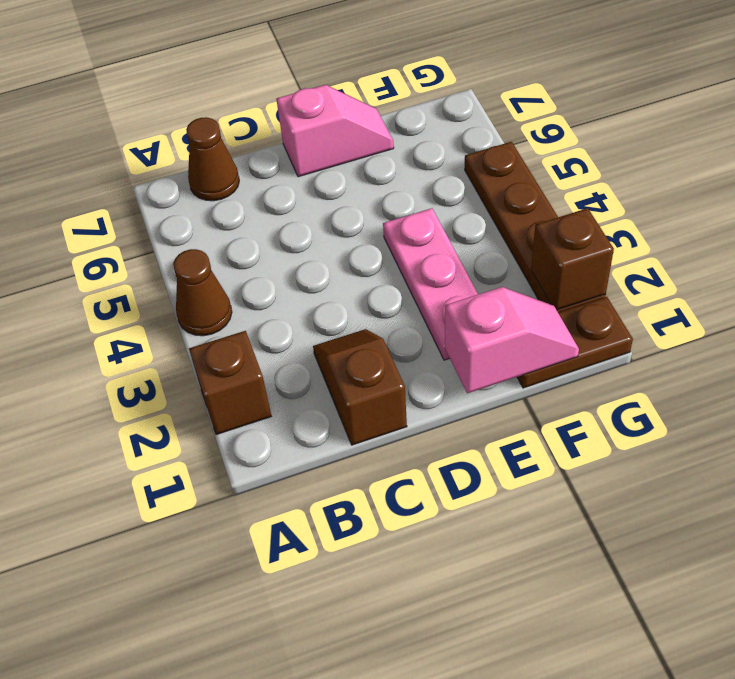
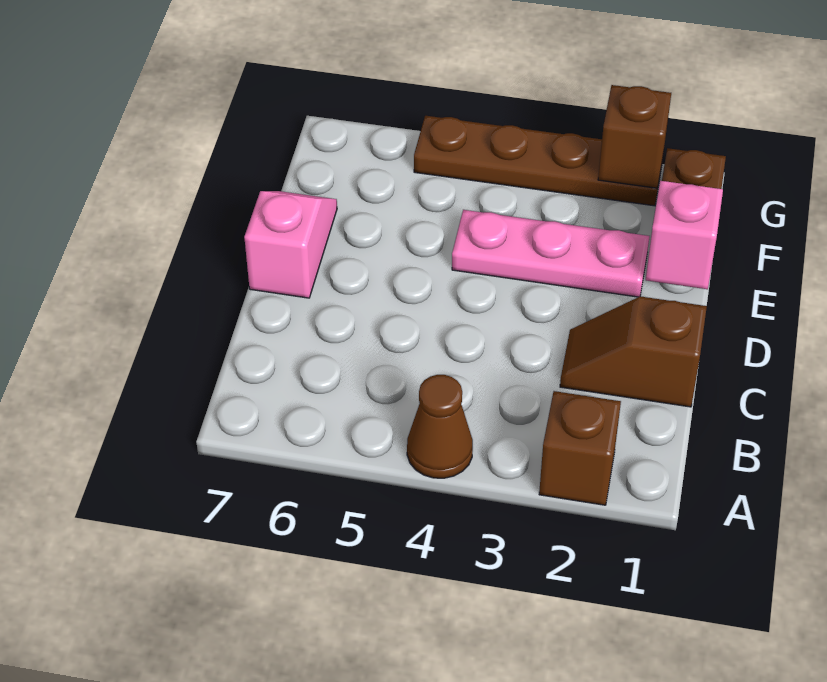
brown 1x1 cone [186,117,239,201] -> none

